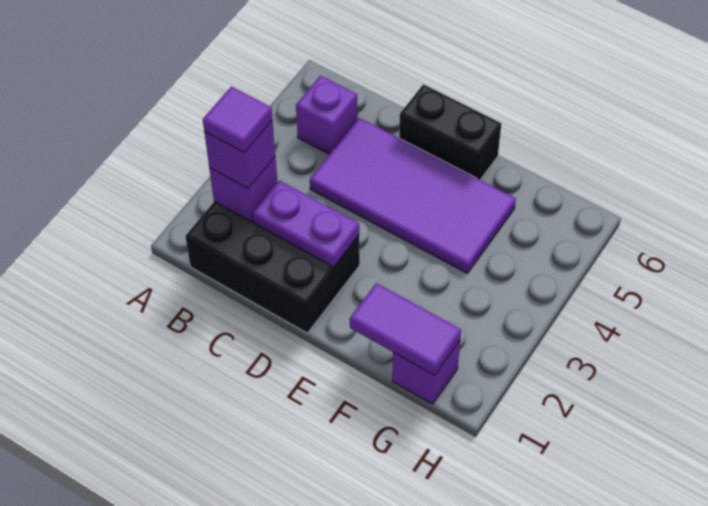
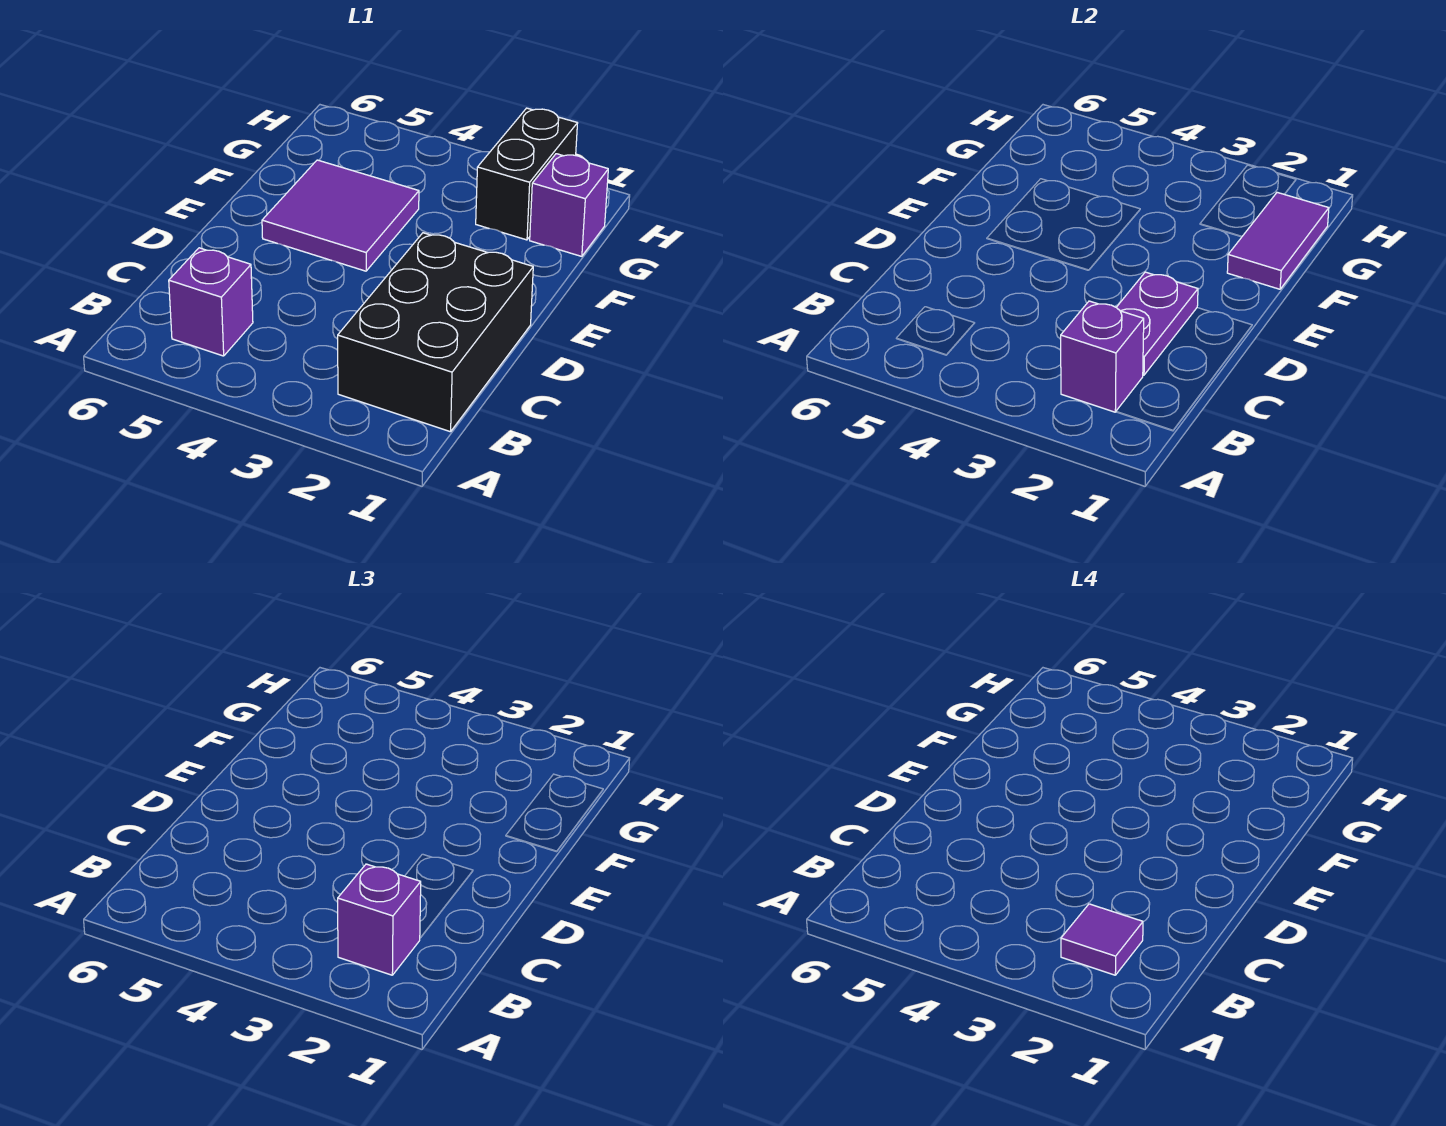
purple 2x4 tile [310,118,516,274] -> purple 2x2 tile [262,160,419,271]
black 1x2 brick [399,84,501,180] -> black 1x2 brick moved to [476,108,578,240]

